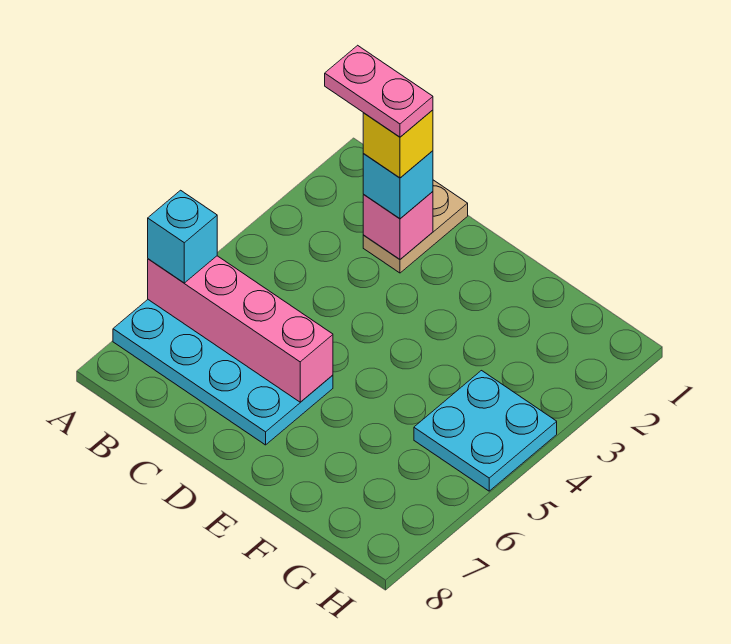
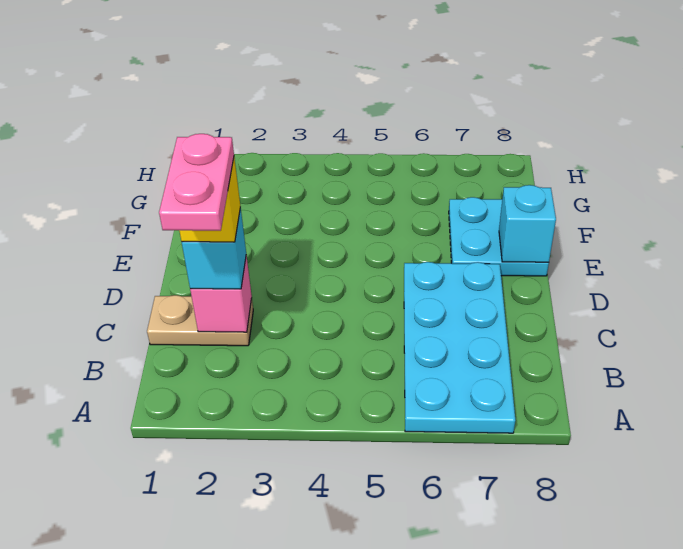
pink 1x4 brick [148,256,333,402] -> none
cyan 1x1 brick [148,190,217,283] -> cyan 1x1 brick moved to [499,185,556,262]
cyan 2x2 plate [414,371,557,491] -> cyan 2x2 plate moved to [449,197,549,276]

